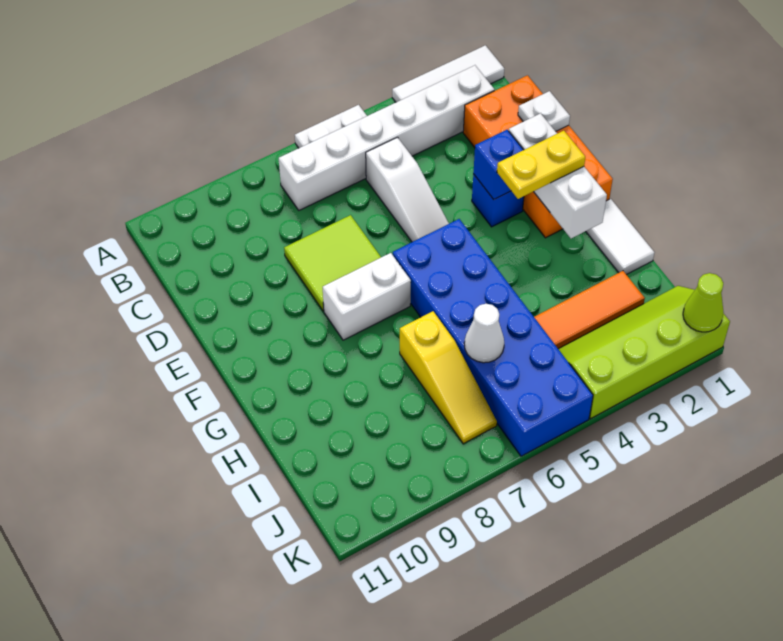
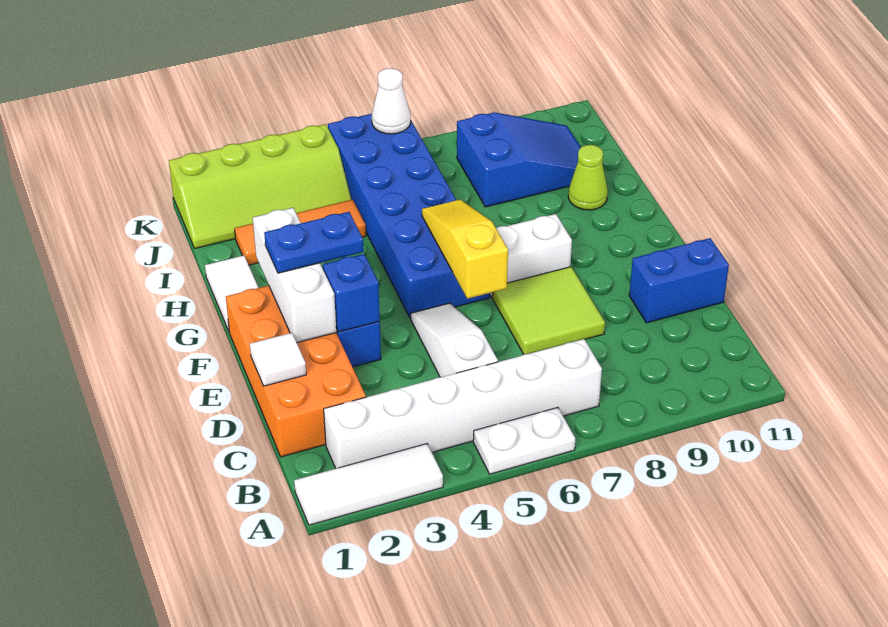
white 1x1 plate [518,91,570,131] -> white 1x1 tile [250,333,306,386]
none -> blue 1x2 brick [629,238,729,323]
yellow 1x2 plate [497,131,585,199] -> blue 1x2 plate [264,212,364,273]
yellow 1x3 slope [400,311,497,444] -> yellow 1x3 slope moved to [422,199,508,299]
white 1x1 cone [464,304,504,363] -> white 1x1 cone moved to [372,68,411,134]
none -> blue 2x3 slope [457,112,581,207]
lime 1x1 cone [683,273,724,332] -> lime 1x1 cone moved to [568,145,608,210]

